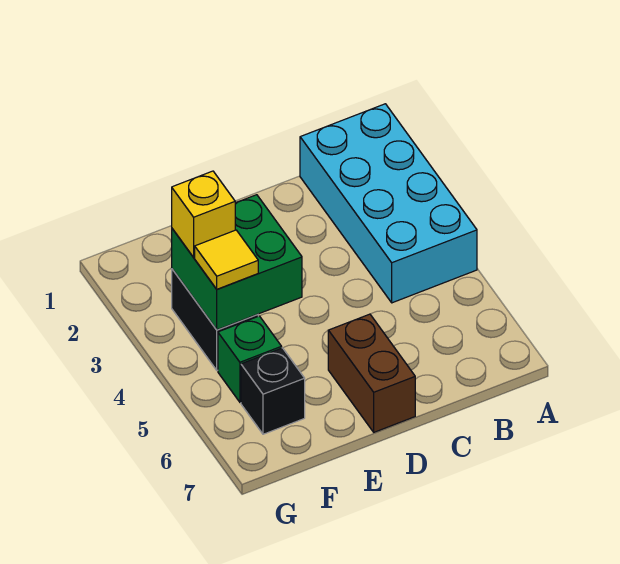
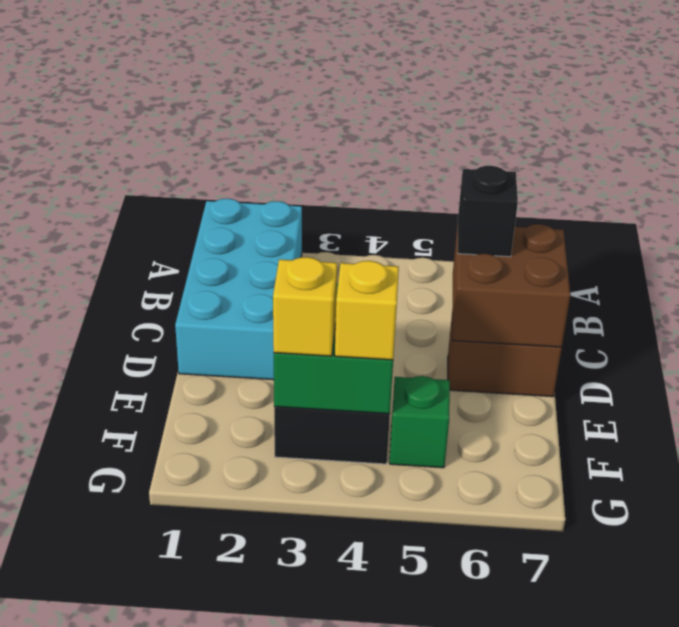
cyan 2x4 brick [300,104,477,303] -> cyan 2x4 brick turned to [175,198,302,380]
none -> brown 2x2 brick [453,224,571,348]
yellow 1x1 tile [195,230,258,289] -> yellow 1x1 brick [335,261,399,360]
black 1x1 brick [241,348,305,434] -> black 1x1 brick moved to [458,166,518,257]

